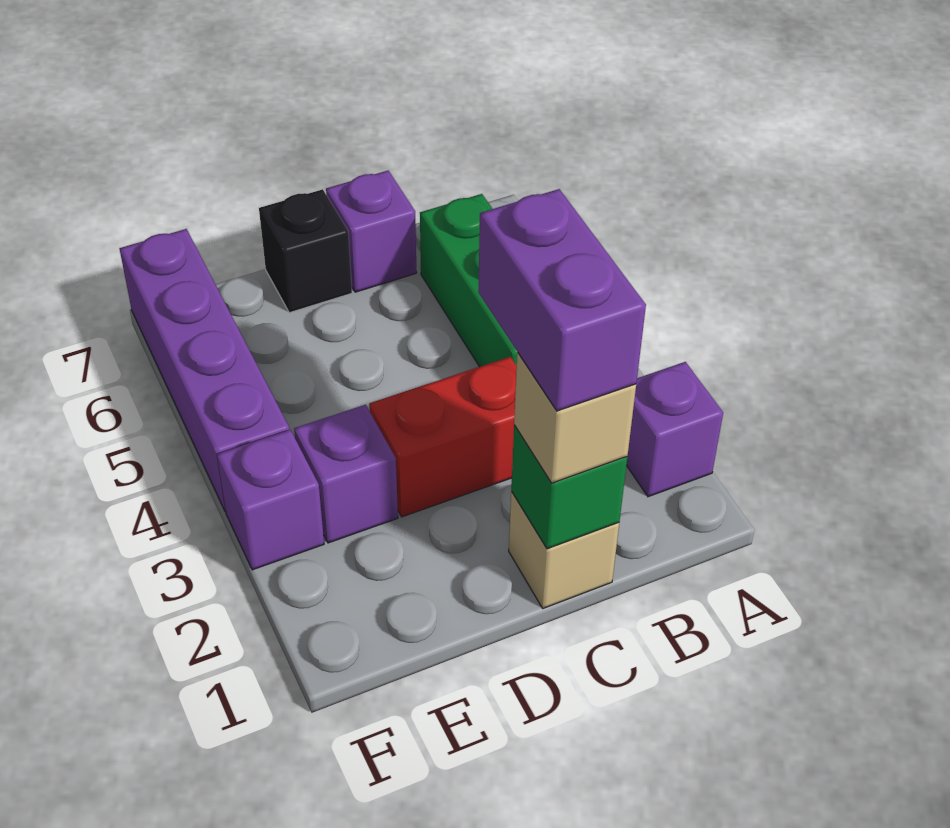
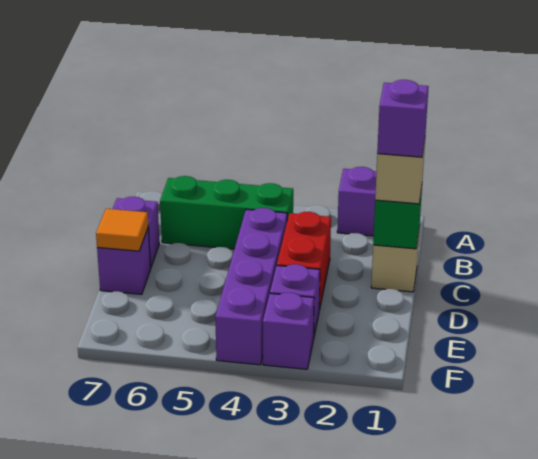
purple 1x2 brick [478,189,646,411] -> purple 1x1 brick [377,80,429,157]
black 1x1 brick [259,189,352,313] -> purple 1x1 brick [97,228,151,294]
none -> orange 1x1 tile [96,209,148,251]
purple 1x4 brick [119,229,289,512] -> purple 1x4 brick turned to [215,208,287,365]

